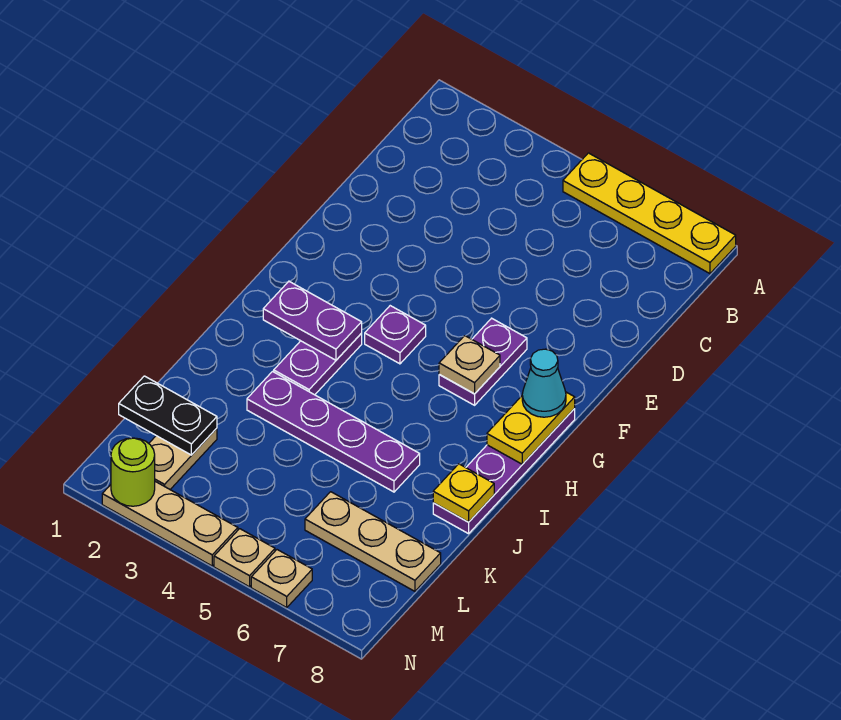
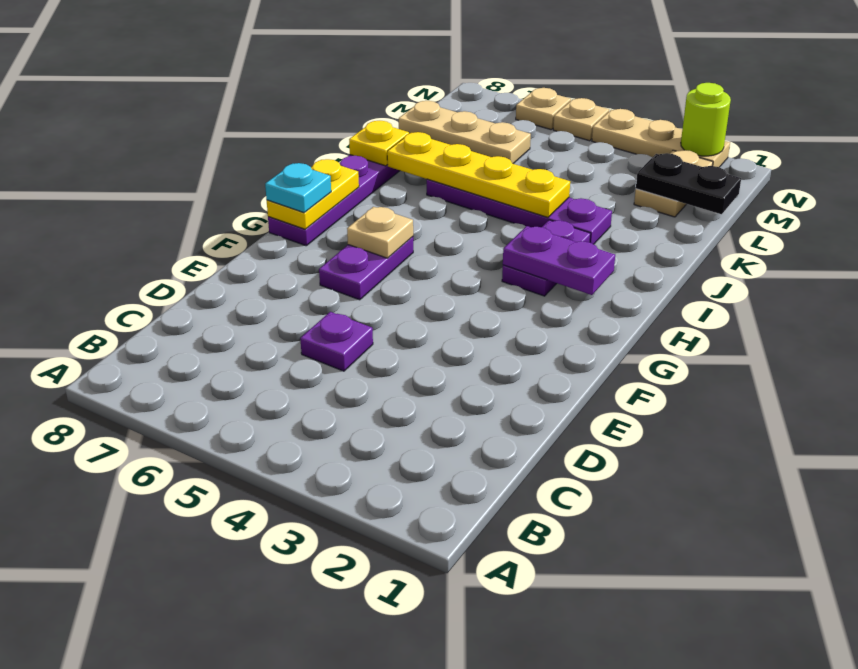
yellow 1x4 plate [563,153,736,274] -> yellow 1x4 plate moved to [387,132,570,217]
purple 1x1 plate [365,306,426,364] -> purple 1x1 plate moved to [300,312,373,371]
cyan 1x1 cone [522,349,566,417] -> cyan 1x1 plate [265,163,331,213]

